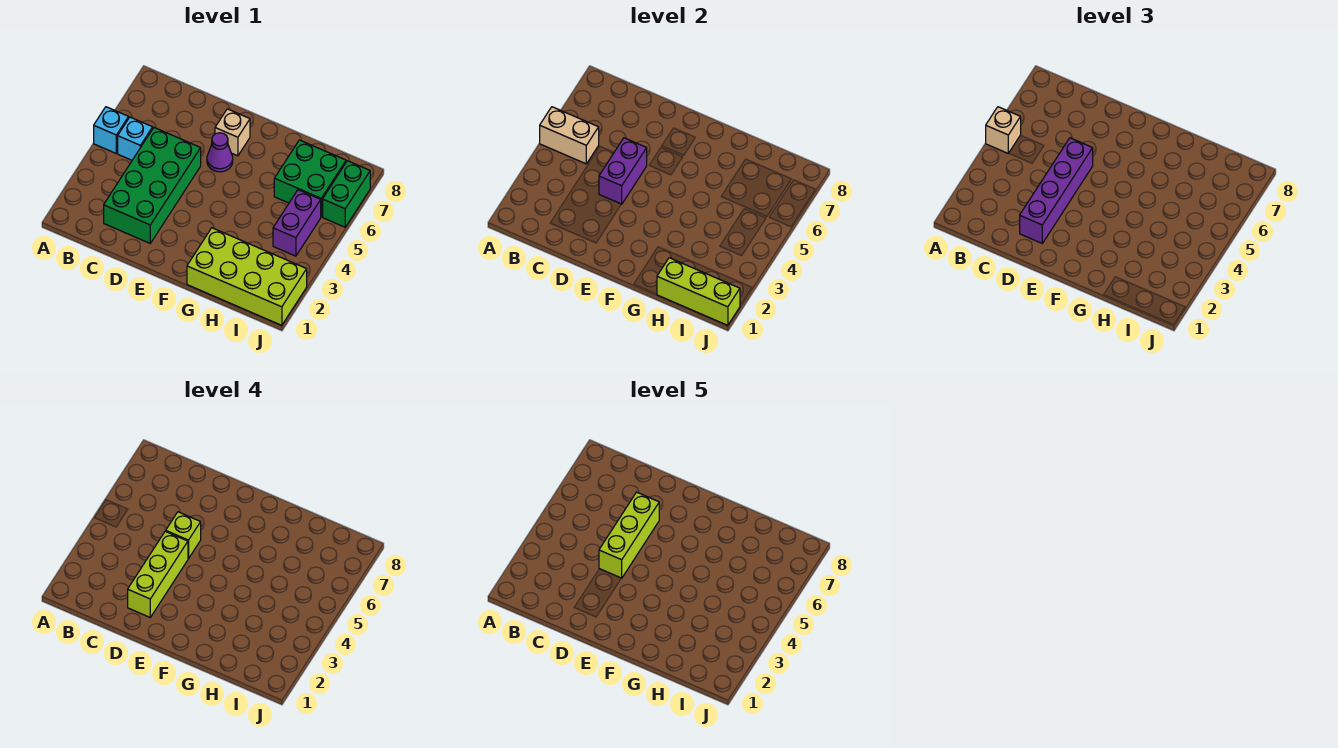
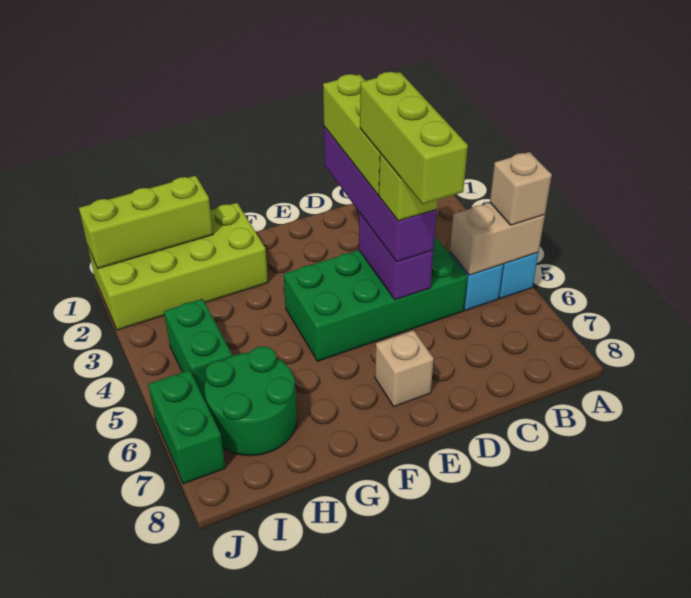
green 2x4 brick [104,128,201,243] -> green 2x4 brick turned to [284,237,467,361]
purple 1x1 cone [207,133,233,172] -> none
green 2x2 brick [274,140,346,217] -> green 2x2 round brick [204,346,297,456]
purple 1x2 brick [273,190,321,256] -> green 1x2 brick [164,299,232,400]

